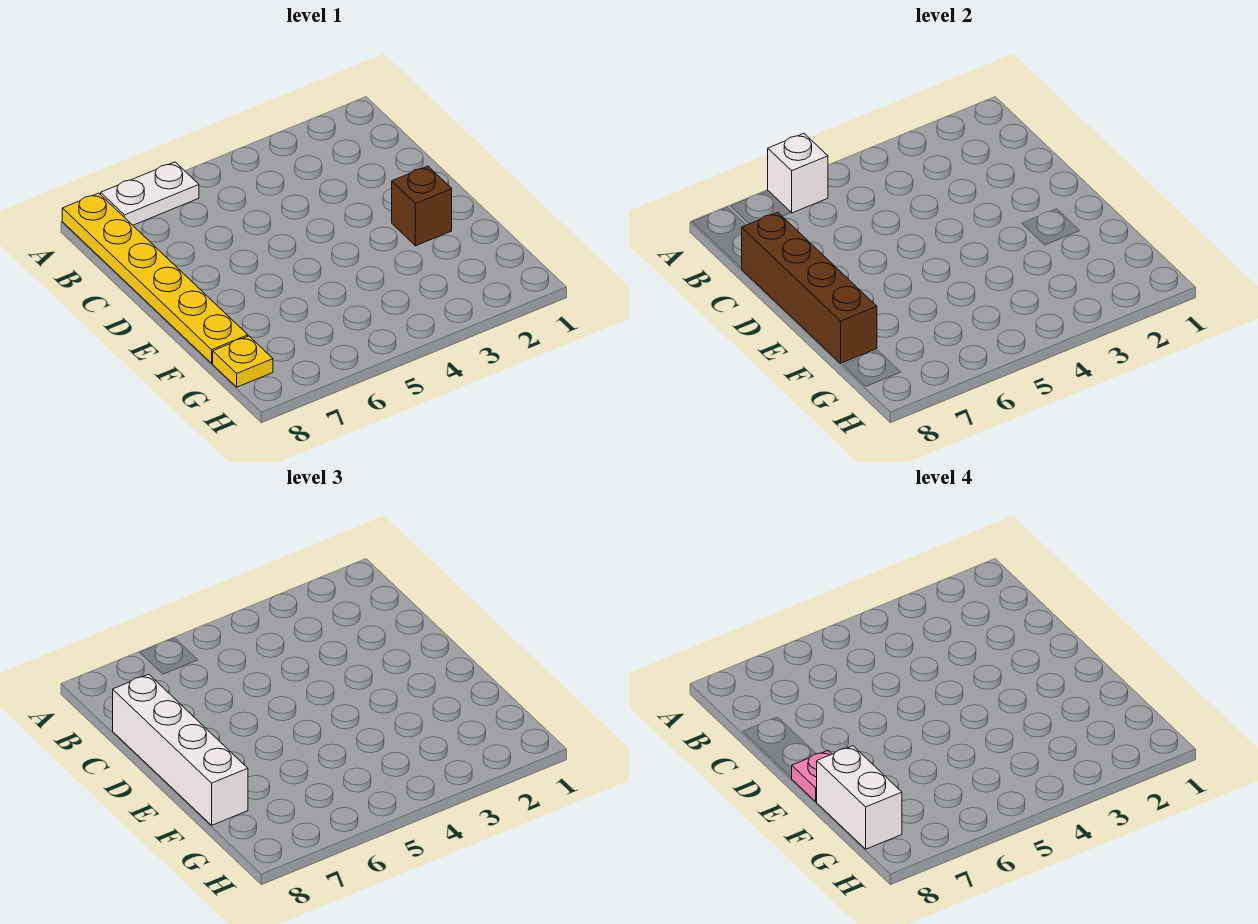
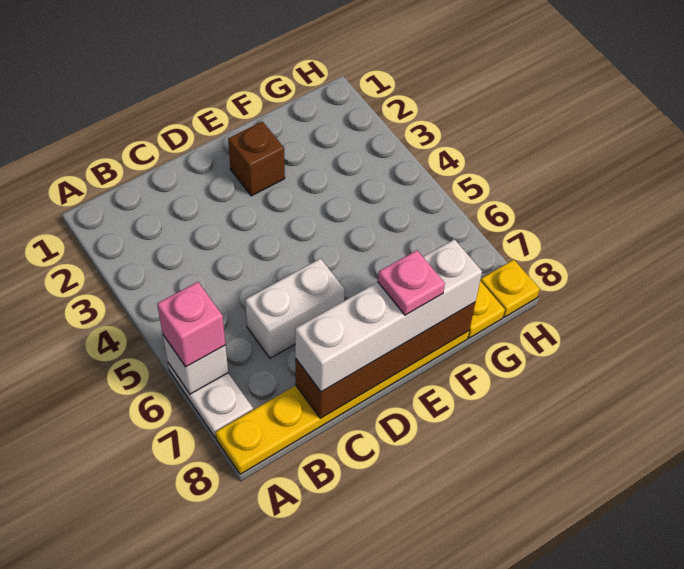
none -> pink 1x1 brick [157,282,225,367]
white 1x2 brick [817,746,902,849] -> white 1x2 brick moved to [245,259,345,358]
none -> yellow 1x1 plate [480,260,540,317]

